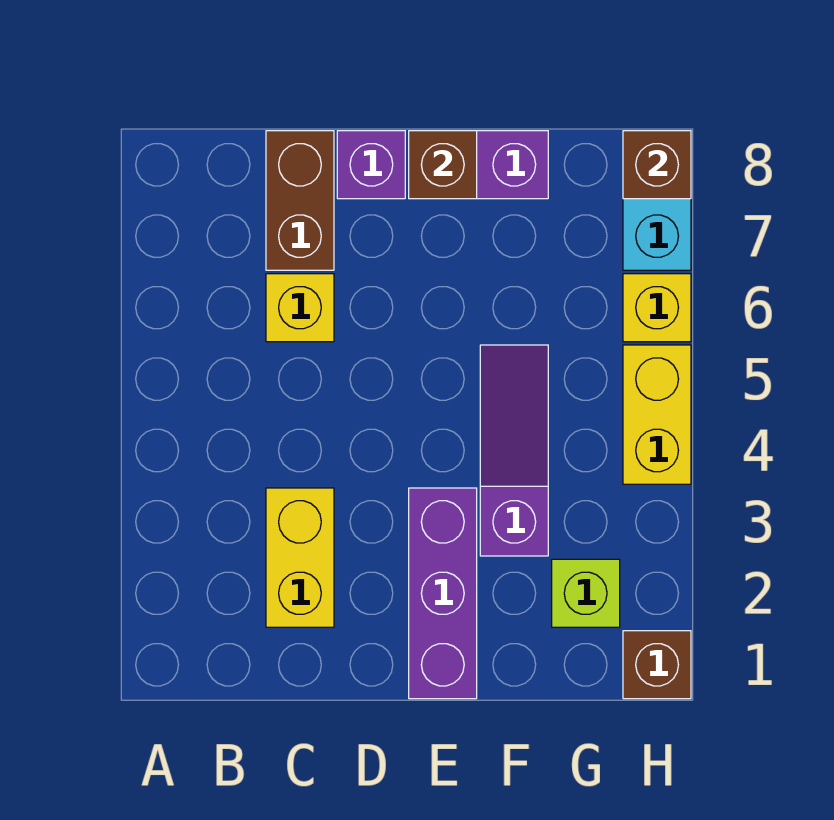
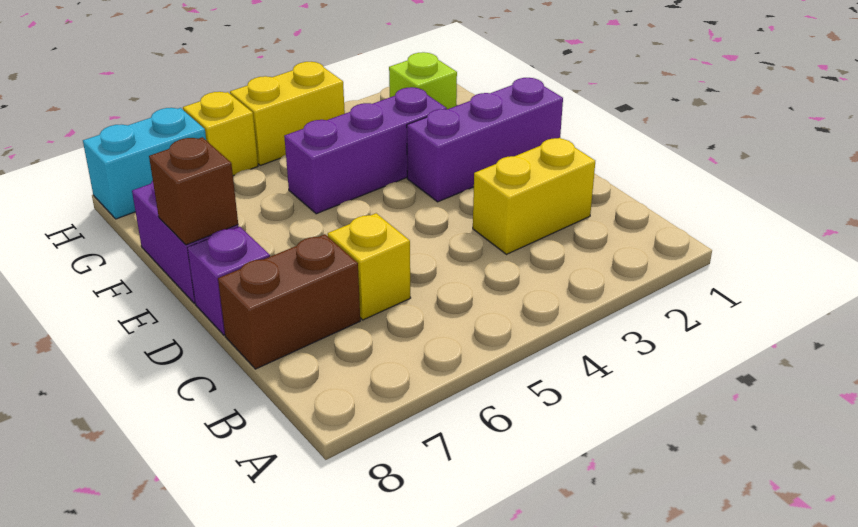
purple 1x3 slope [480,345,548,556] -> purple 1x3 brick [284,87,447,214]
brown 1x1 brick [623,631,691,699] -> none
brown 1x1 brick [623,131,691,199] -> none

